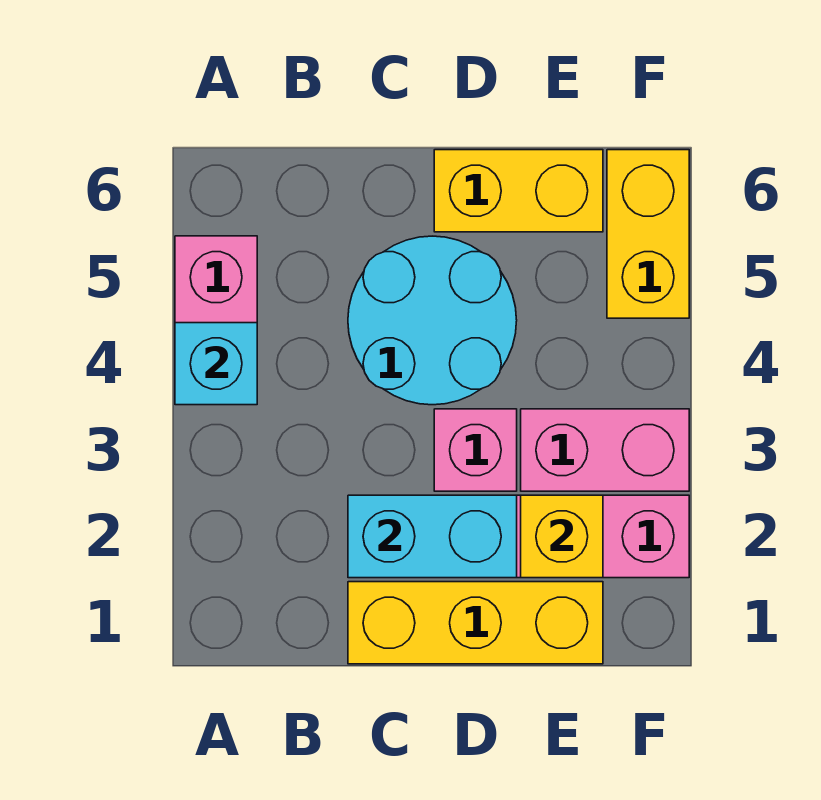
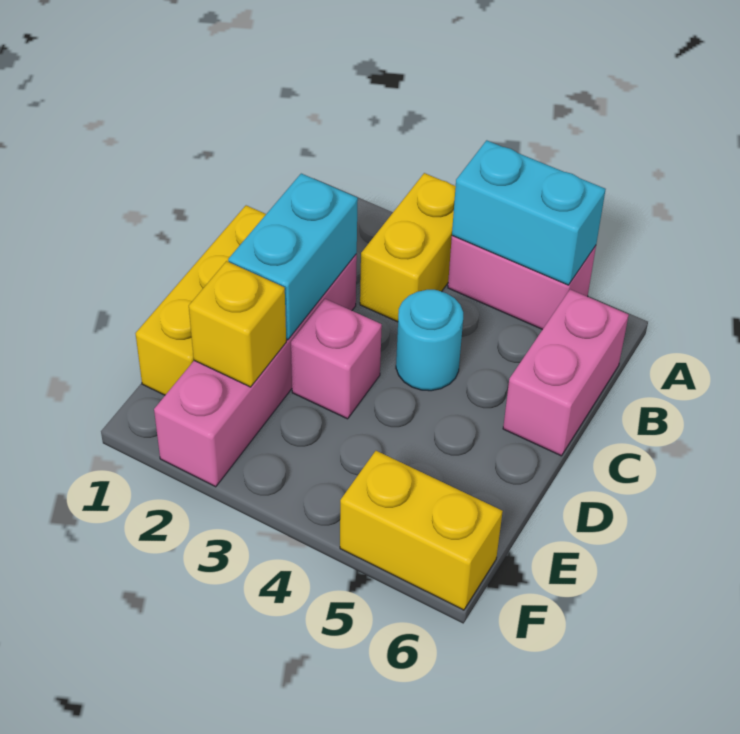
cyan 1x1 brick [175,323,257,405] -> cyan 1x2 brick [452,140,606,285]
cyan 2x2 round brick [348,236,517,405] -> cyan 1x1 round brick [396,290,463,391]
yellow 1x2 brick [434,150,603,232] -> yellow 1x2 brick moved to [360,173,456,322]
pink 1x2 brick [521,409,689,491] -> pink 1x2 brick moved to [503,289,629,456]

